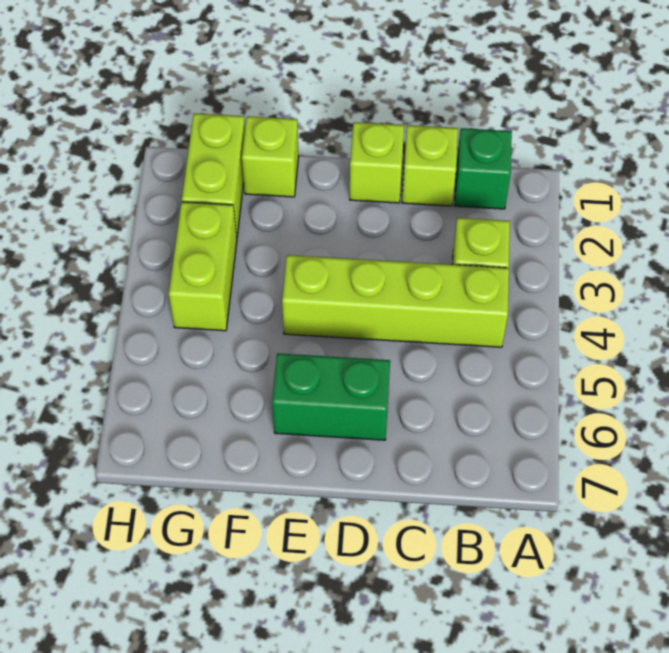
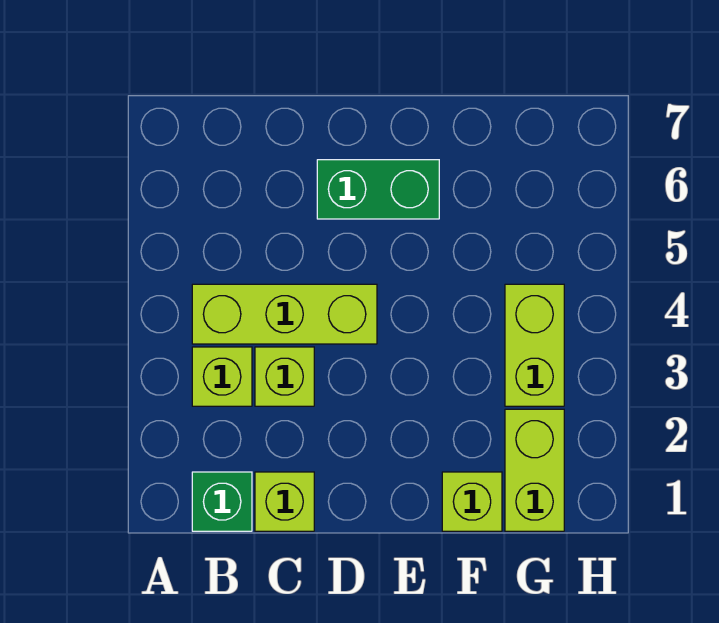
lime 1x4 brick [282,255,509,347] -> lime 1x3 brick [192,284,377,344]
lime 1x1 brick [350,122,404,203] -> lime 1x1 brick moved to [255,347,314,406]

